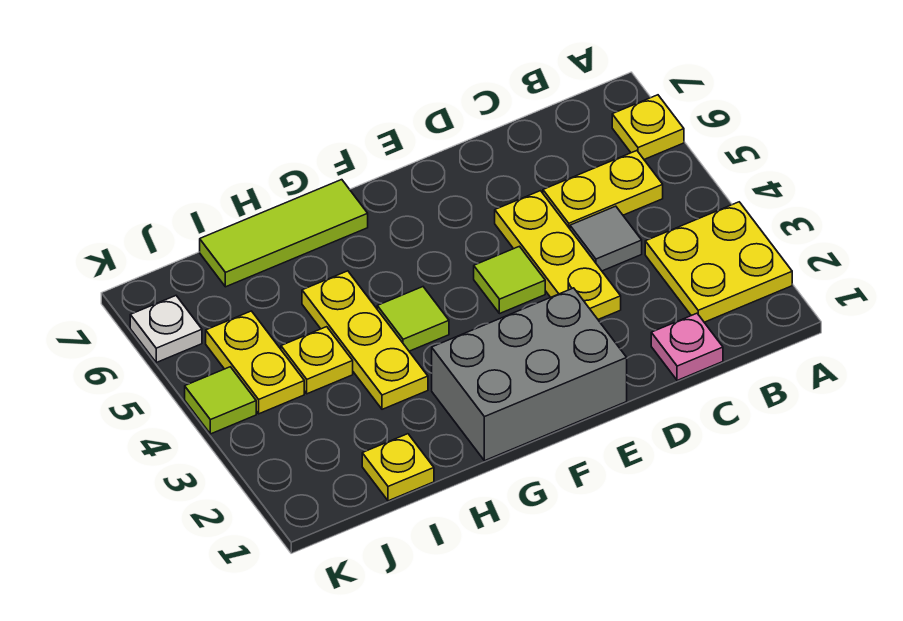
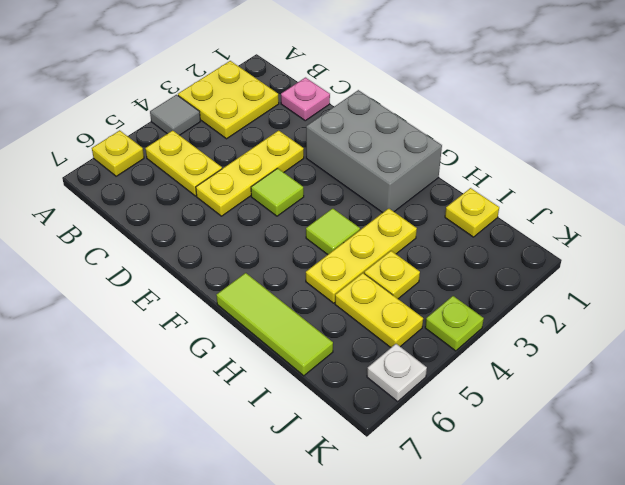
grey 1x1 tile [570,206,642,271] -> grey 1x1 tile moved to [150,95,200,135]
yellow 1x2 plate [206,311,304,414] -> yellow 1x2 plate turned to [335,273,423,348]
lime 1x1 tile [185,367,256,434] -> lime 1x1 plate [425,296,484,351]

